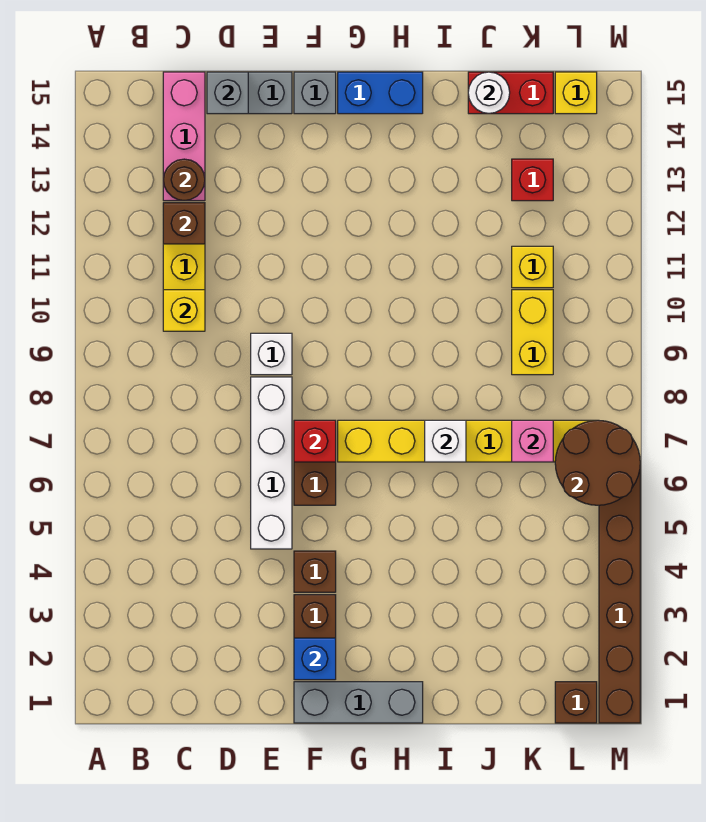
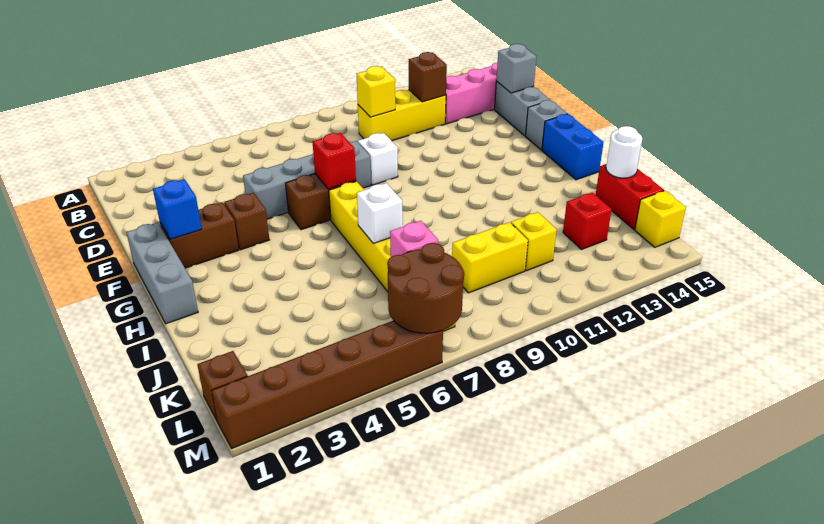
brown 1x1 round brick [163,159,205,201] -> none
white 1x4 brick [251,377,292,549] -> grey 1x4 brick [243,141,371,219]

